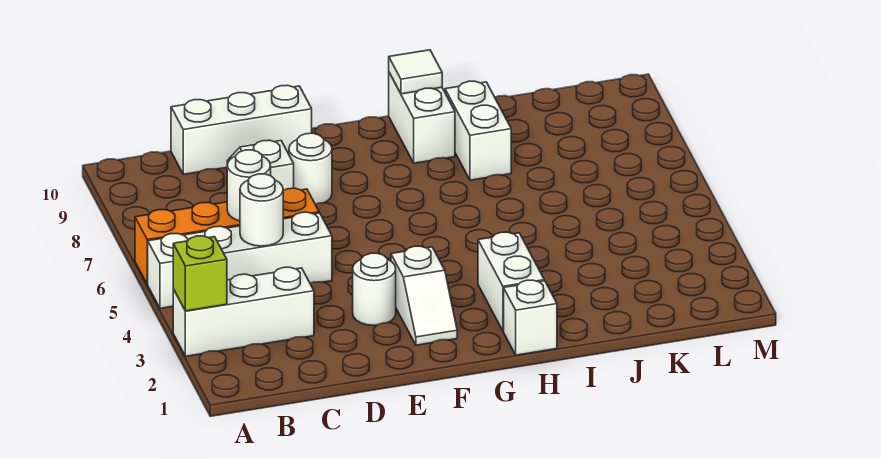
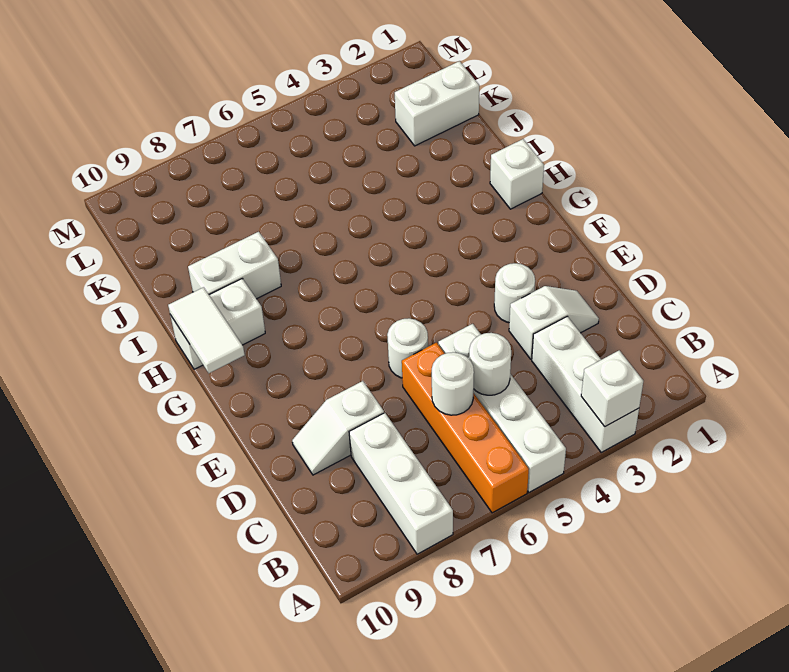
lime 1x1 brick [173,236,227,311] -> white 1x1 brick [581,350,643,427]
white 1x3 brick [171,85,312,174] -> white 1x3 brick moved to [349,413,453,554]
white 1x1 round brick [289,133,332,204] -> white 1x1 round brick moved to [387,318,428,378]
white 1x2 slope [391,246,457,345] -> white 1x2 slope moved to [509,286,599,359]
white 1x2 brick [478,232,544,331] -> white 1x2 brick moved to [395,61,479,146]
white 1x1 tile [389,50,442,94] -> white 1x2 tile [168,287,245,373]

